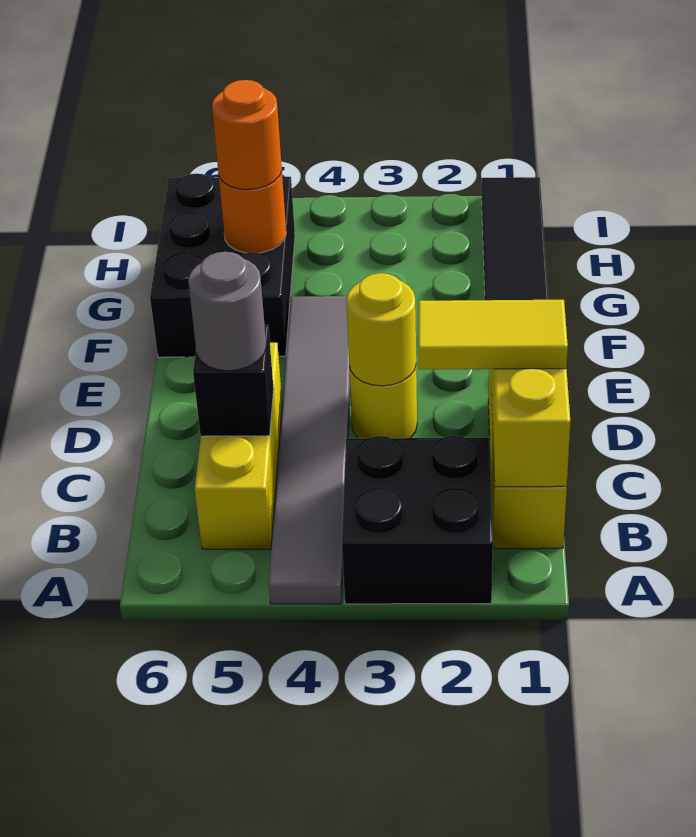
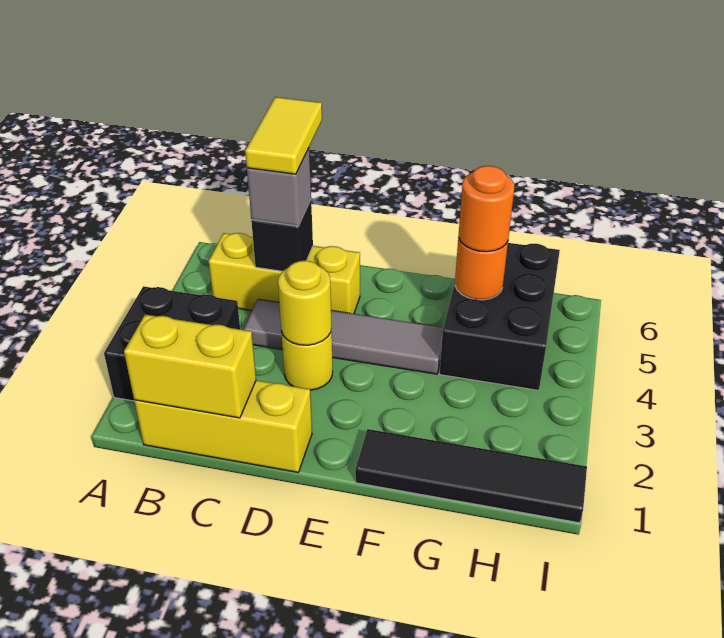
grey 1x6 tile [269,296,350,604] -> grey 1x4 tile [244,299,443,374]
yellow 1x2 tile [418,300,568,370] -> yellow 1x2 tile moved to [245,97,322,174]
grey 1x1 round brick [188,252,266,371] -> grey 1x1 brick [247,148,311,226]
black 2x3 brick [150,174,295,357] -> black 2x3 brick turned to [440,243,560,390]

